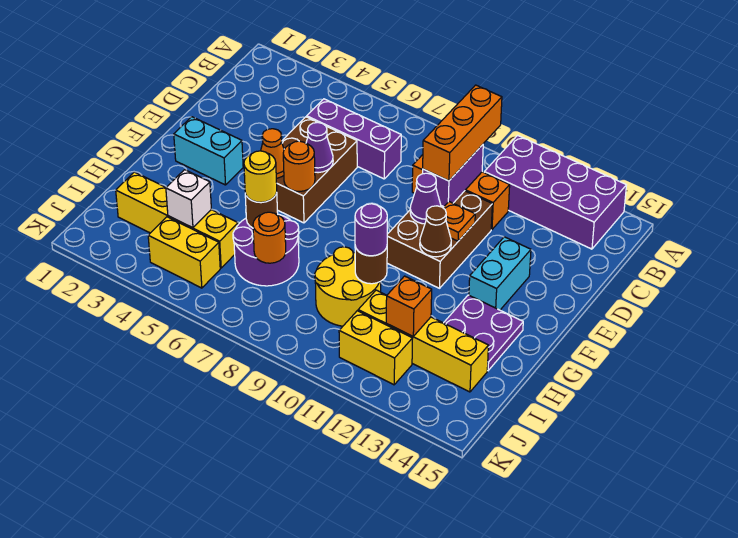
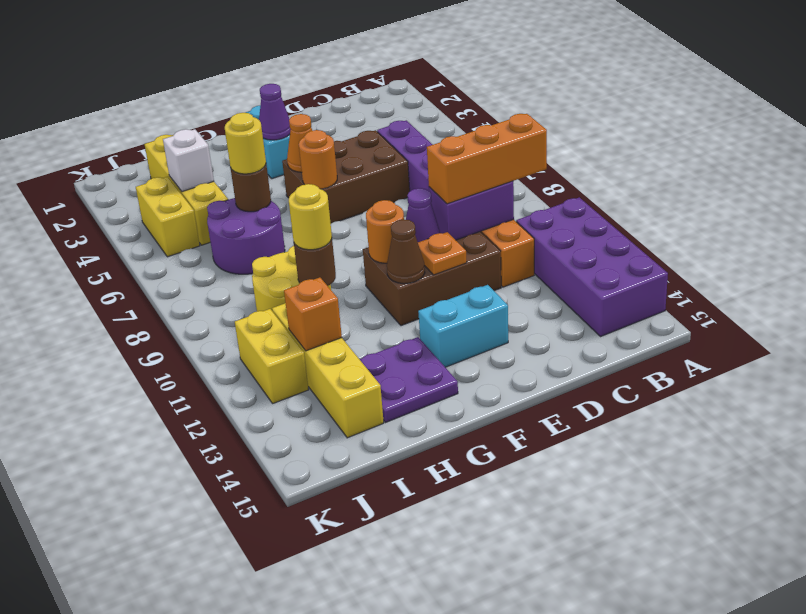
purple 1x1 cone [306,123,333,173] -> purple 1x1 cone moved to [259,84,291,140]
purple 1x1 round brick [355,204,387,256] -> yellow 1x1 round brick [289,184,332,250]
orange 1x1 round brick [253,212,286,263] -> orange 1x1 round brick moved to [366,200,404,263]

